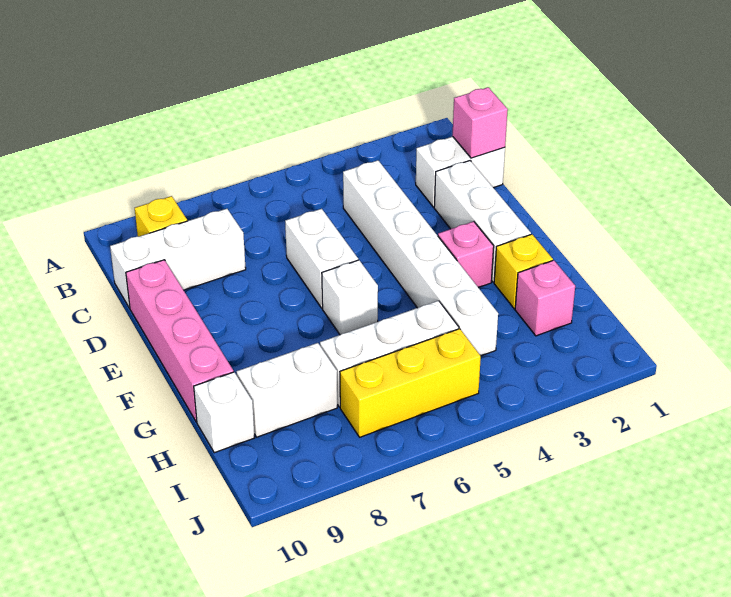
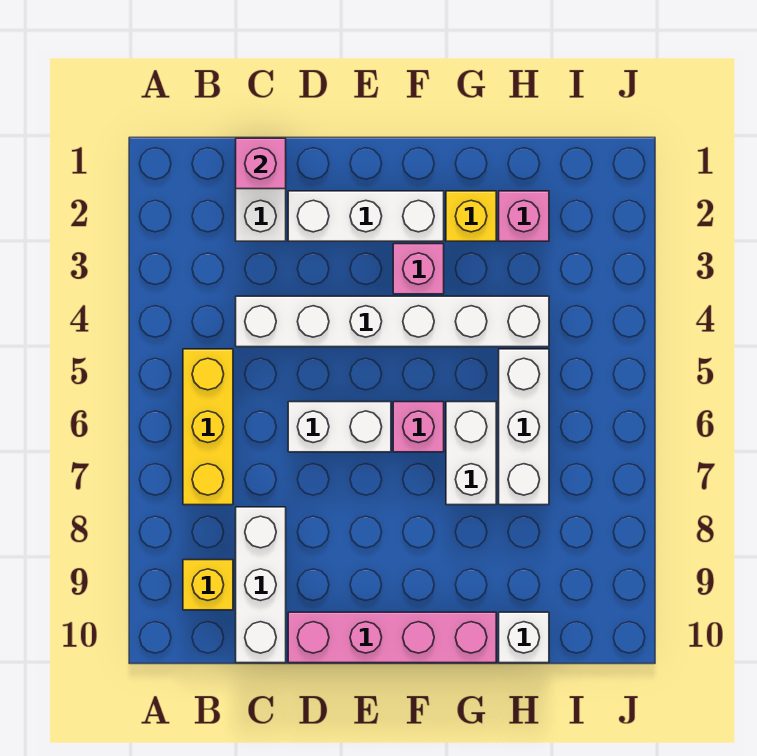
white 1x1 brick [322,260,378,335] -> pink 1x1 brick [393,402,444,452]
white 1x2 brick [236,343,337,437] -> white 1x2 brick moved to [446,402,496,505]
yellow 1x3 brick [340,329,481,437] -> yellow 1x3 brick moved to [183,349,233,505]

